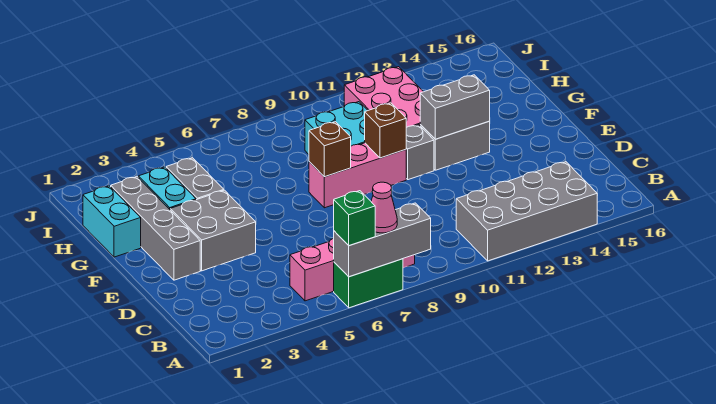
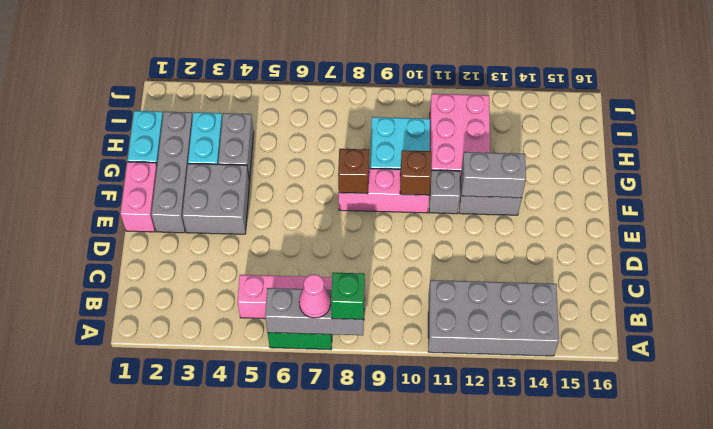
green 1x1 brick [334,191,375,246] -> green 1x1 brick moved to [331,273,365,319]
none -> pink 1x2 brick [120,162,157,232]

